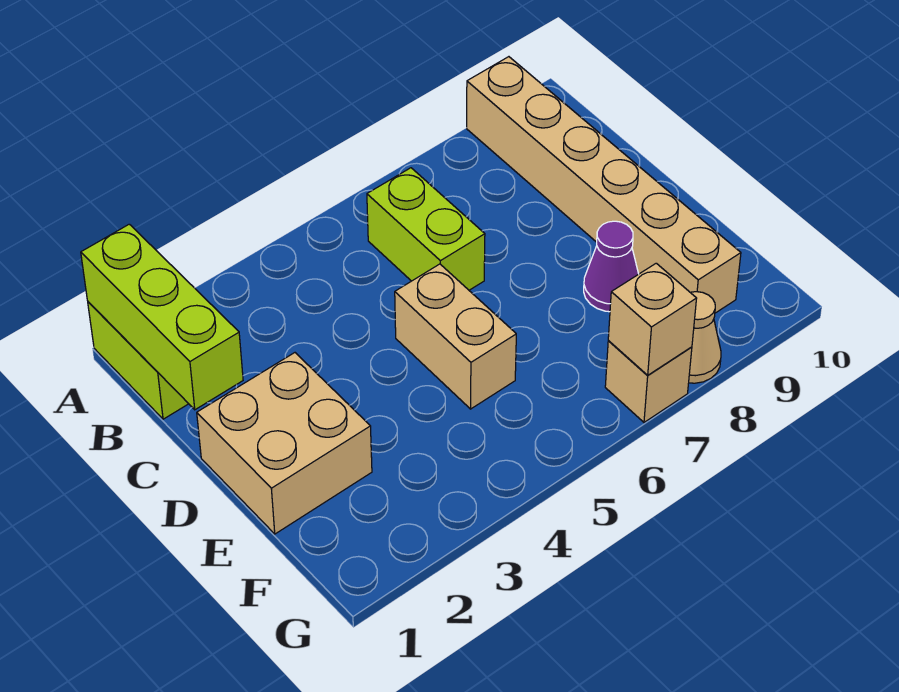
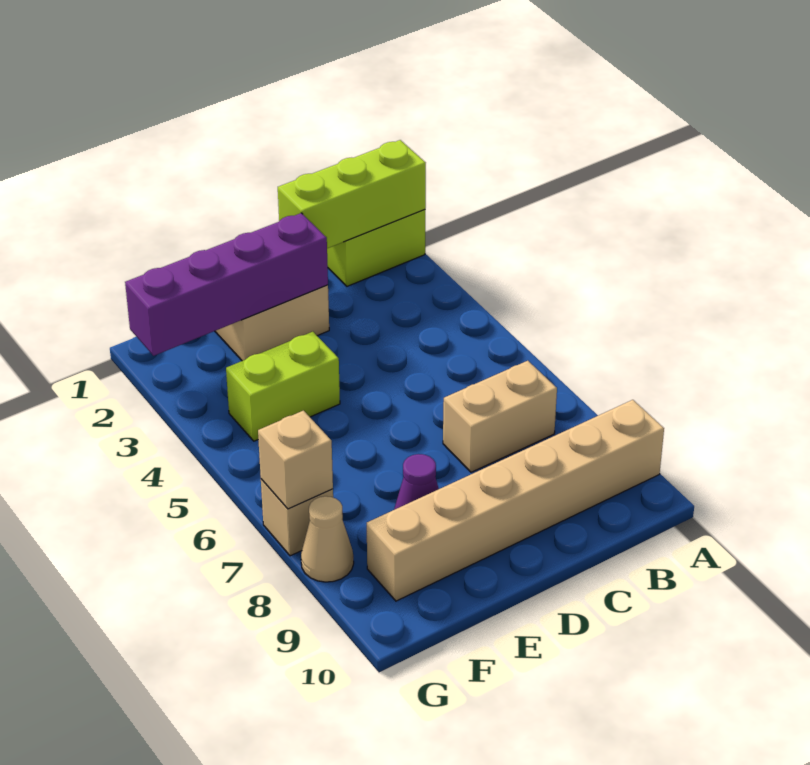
lime 1x2 brick [367,168,485,290] -> lime 1x2 brick moved to [226,332,340,441]
none -> purple 1x4 brick [125,213,328,356]
tan 1x2 brick [395,264,516,409] -> tan 1x2 brick moved to [443,361,557,472]

